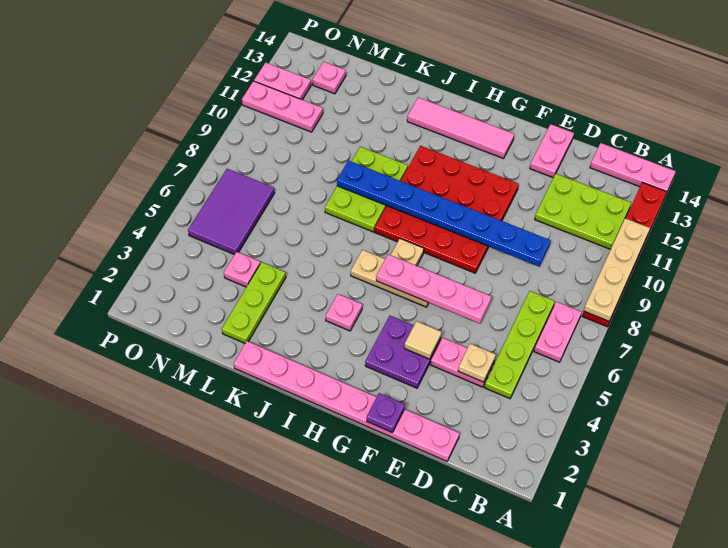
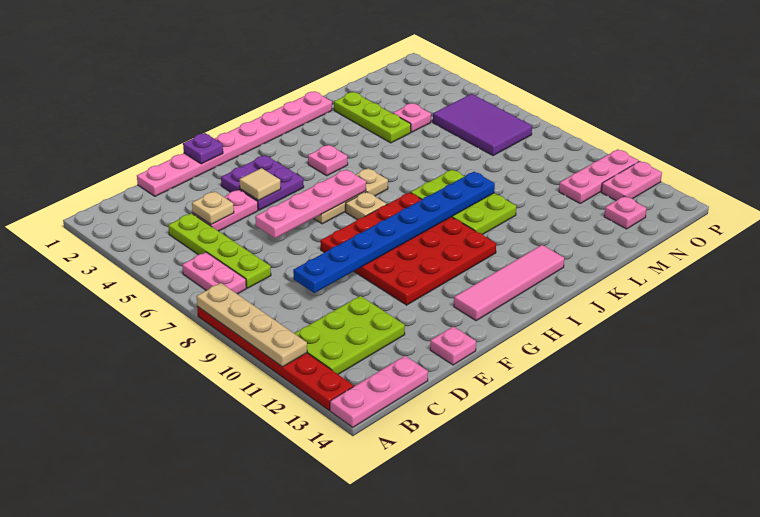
pink 1x2 plate [530,124,574,178] -> pink 1x1 plate [430,326,476,365]

